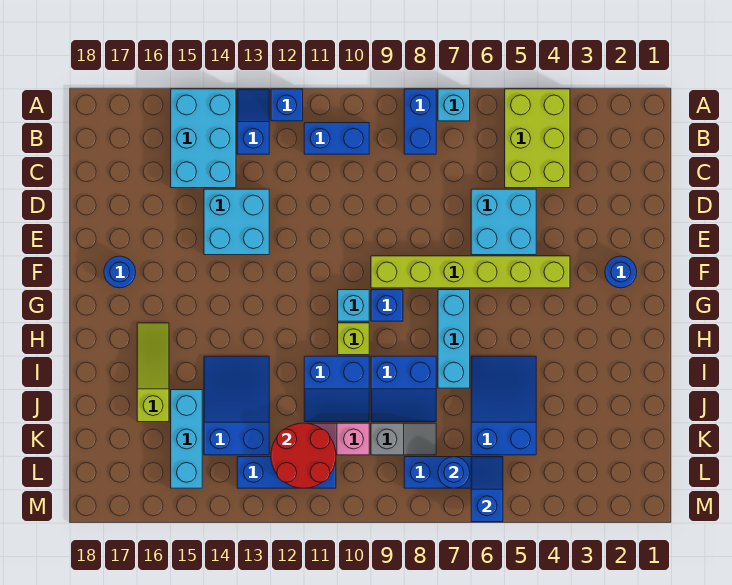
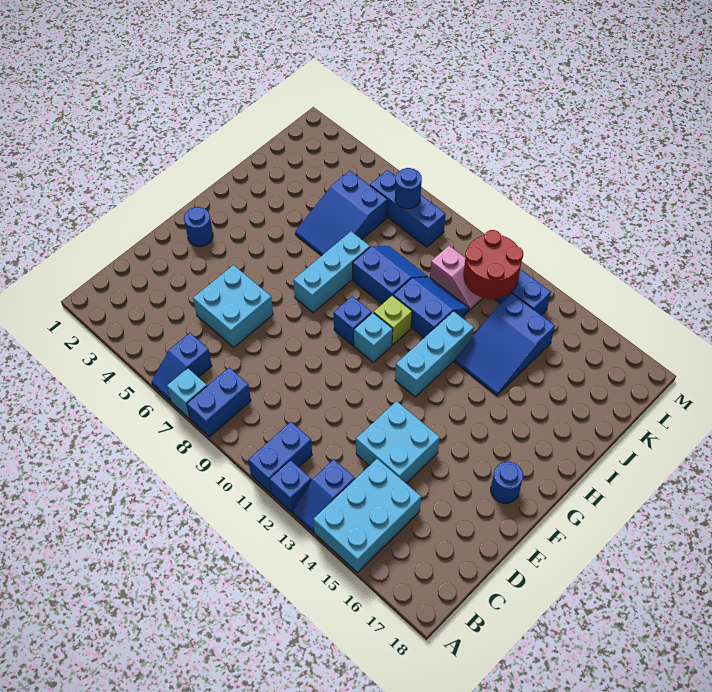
lime 2x3 brick [505,89,570,188] -> none
blue 1x2 brick [304,123,369,154] -> blue 1x2 brick turned to [248,422,312,493]
lime 1x6 brick [371,256,570,288] -> none
lime 1x3 slope [137,323,169,422] -> none
cyan 1x3 brick [171,390,202,488] -> cyan 1x3 brick moved to [395,311,474,397]
grey 1x2 slope [371,423,436,455] -> none
blue 1x2 slope [471,457,503,522] -> blue 1x2 slope moved to [151,333,212,401]

